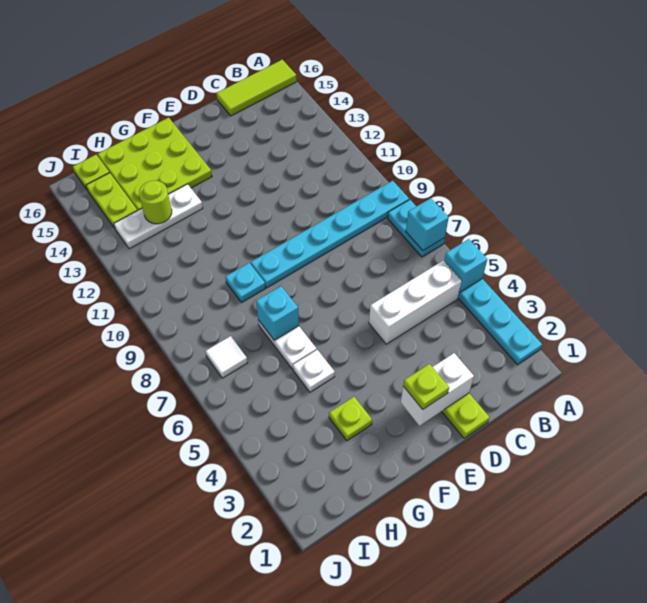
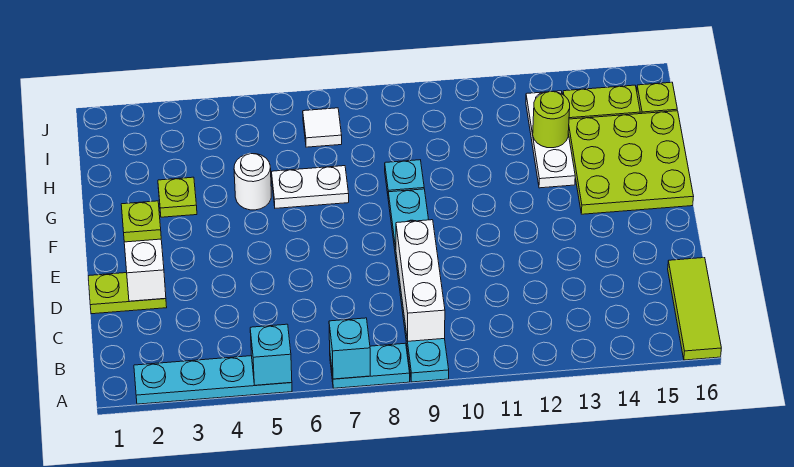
white 1x3 brick [369,261,462,344] -> white 1x3 brick moved to [396,220,445,341]
white 1x1 plate [293,350,335,392] -> white 1x1 round brick [234,154,271,210]
cyan 1x1 brick [256,286,299,340] -> none

